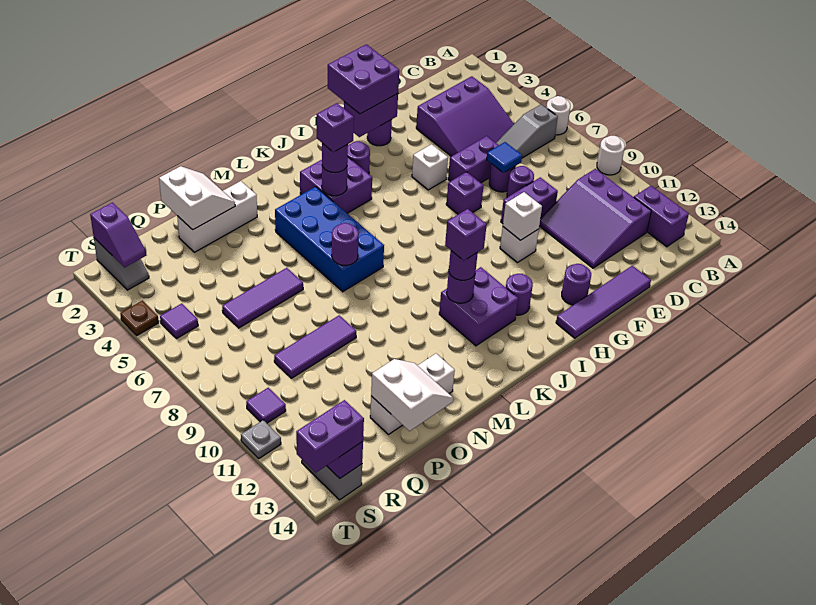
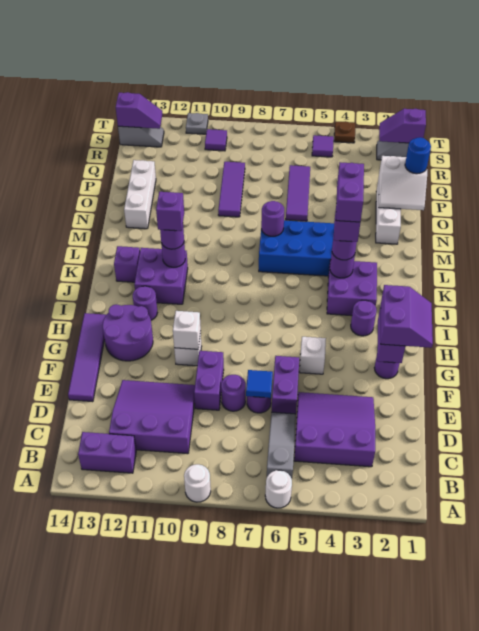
purple 3x3 slope [416,76,514,156] -> purple 3x3 slope turned to [294,392,375,467]
purple 2x2 brick [328,44,399,114] -> purple 2x2 slope [381,285,433,348]
purple 1x1 brick [446,172,483,214] -> purple 1x1 brick moved to [114,246,140,282]
purple 1x1 round brick [562,264,591,305] -> purple 2x2 round brick [103,305,153,361]
white 2x2 slope [371,359,453,431] -> none
none -> blue 1x1 round brick [405,137,431,174]
purple 1x2 brick [296,400,364,473] -> purple 1x2 brick moved to [336,162,364,222]

